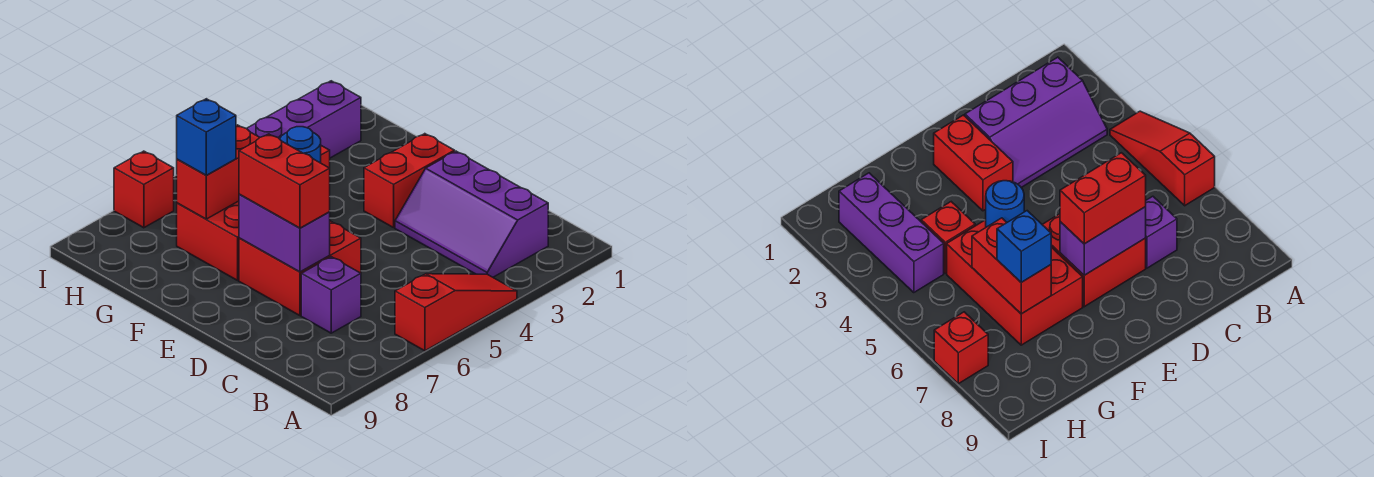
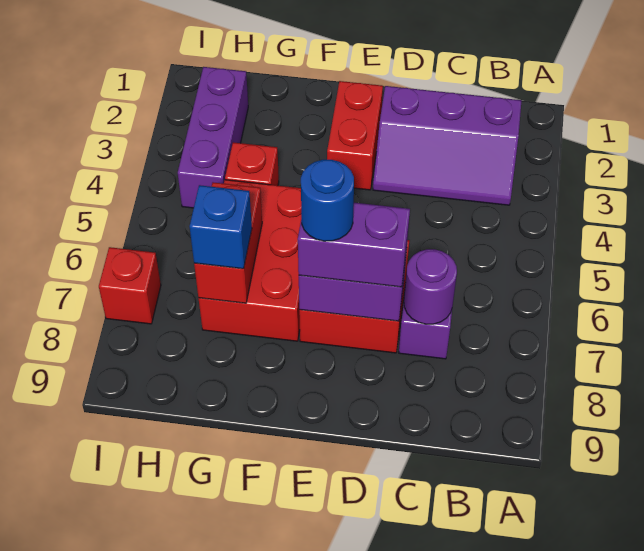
red 1x3 slope [395,274,517,351] -> none
none -> purple 1x1 round brick [404,249,457,324]
red 1x2 brick [239,134,330,228] -> purple 1x2 brick [298,203,410,287]
blue 1x1 round brick [280,127,321,163] -> blue 1x1 round brick moved to [301,160,354,241]

